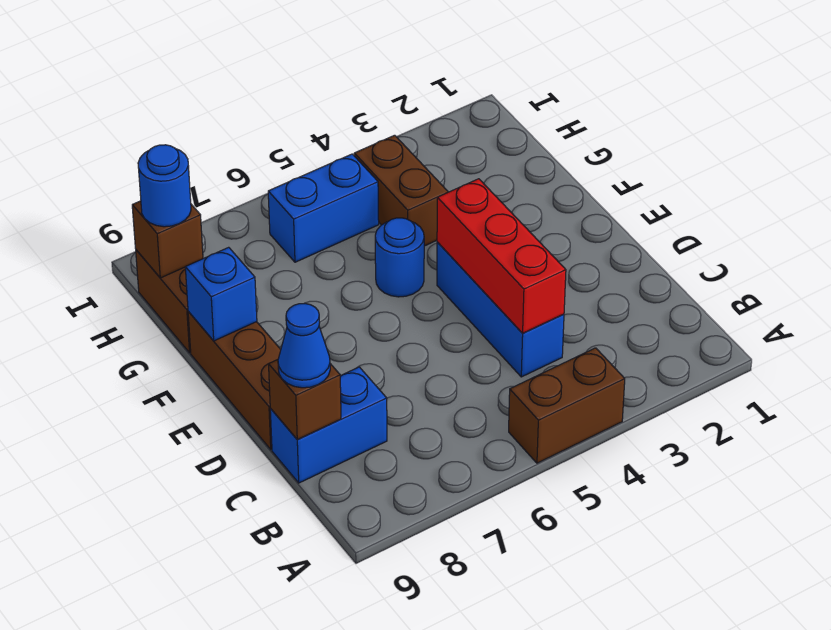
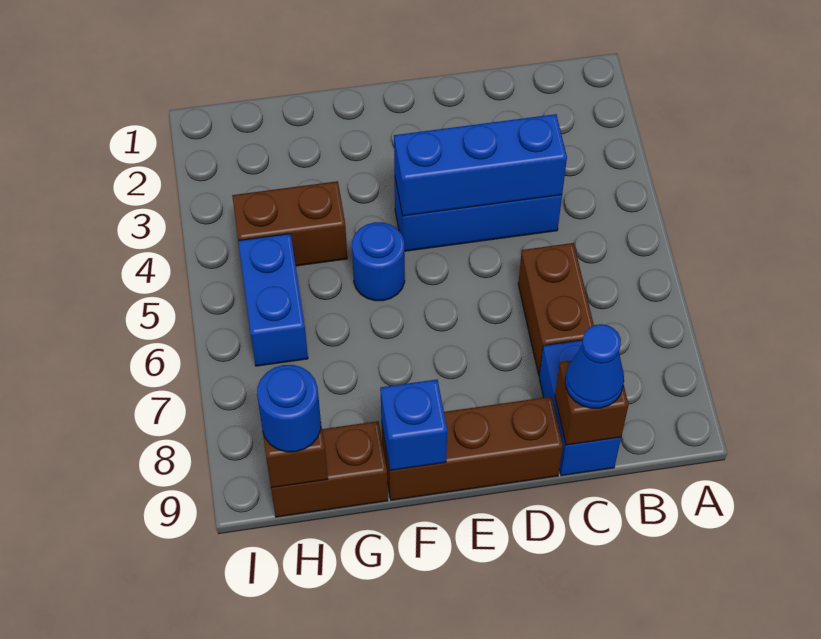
brown 1x2 brick [509,348,625,463] -> brown 1x2 brick moved to [518,243,594,376]
red 1x3 brick [437,179,566,333] -> blue 1x3 brick [394,114,567,216]

